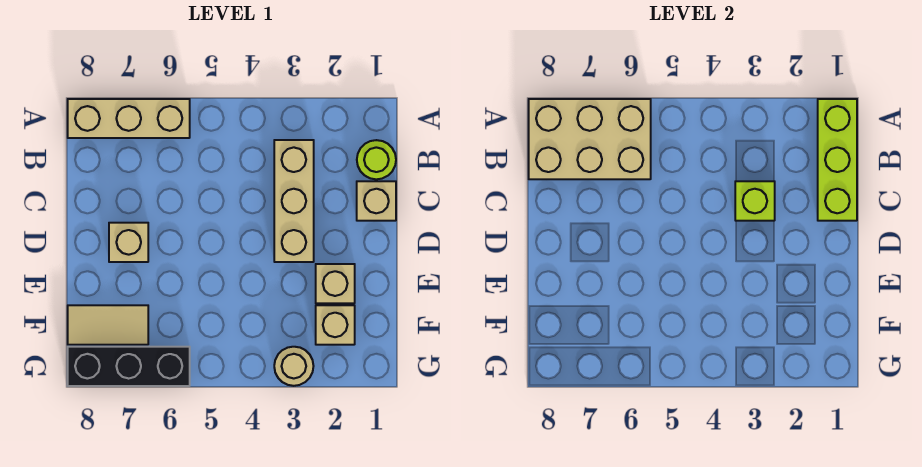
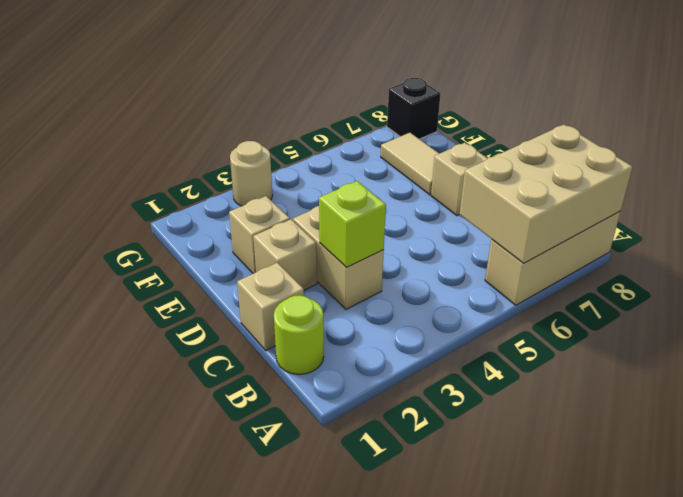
lime 1x3 brick [818,99,857,221] -> none
tan 1x3 brick [274,140,314,262] -> tan 1x2 brick [293,206,384,309]
tan 1x1 brick [316,305,355,345] -> tan 1x1 brick moved to [253,219,317,290]
tan 1x2 tile [68,305,148,345] -> tan 1x2 tile turned to [381,133,439,195]
black 1x3 brick [68,347,190,386] -> black 1x1 brick [387,78,441,139]

